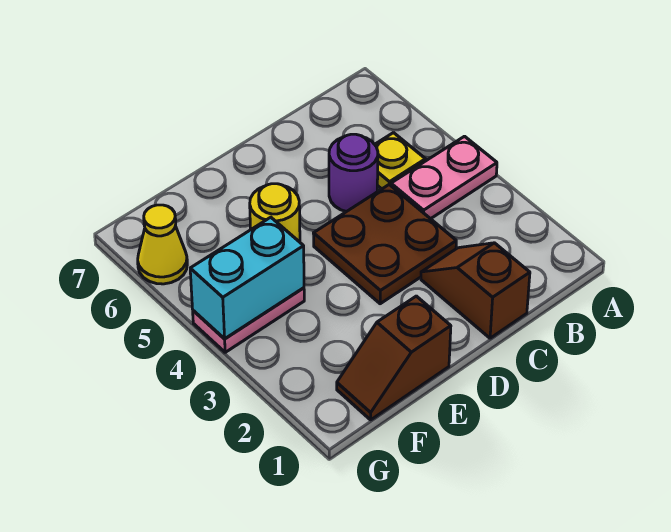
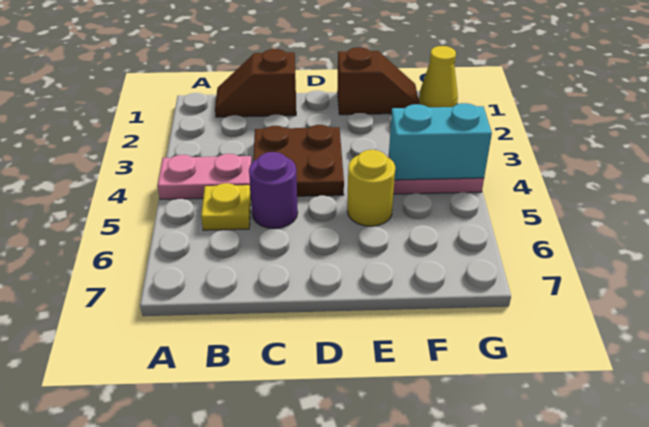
brown 1x2 slope [421,243,530,338] -> brown 1x2 slope turned to [215,49,296,117]
yellow 1x1 cone [138,205,187,284] -> yellow 1x1 cone moved to [419,46,458,107]

